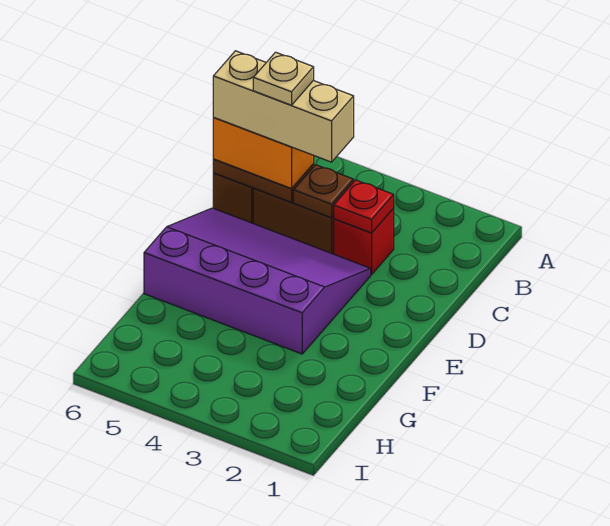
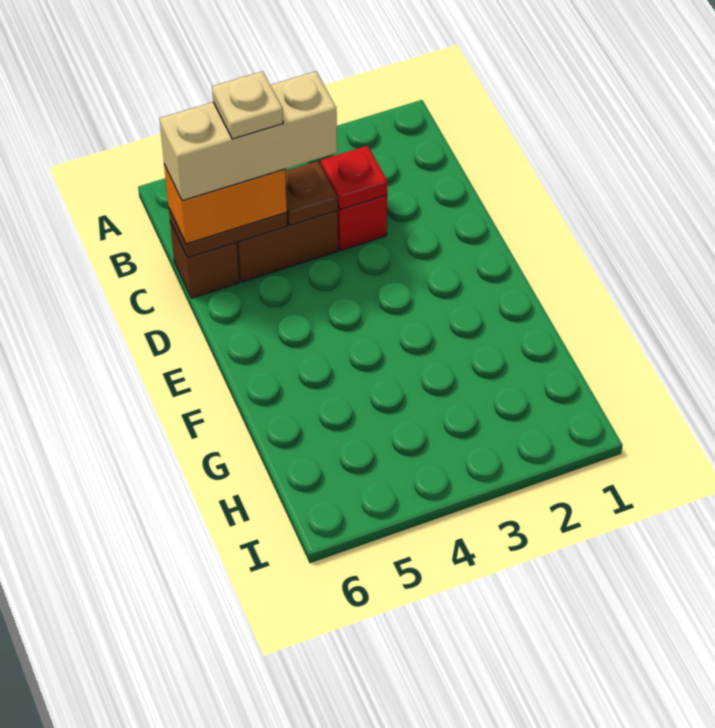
purple 3x4 slope [144,208,371,354] -> none

